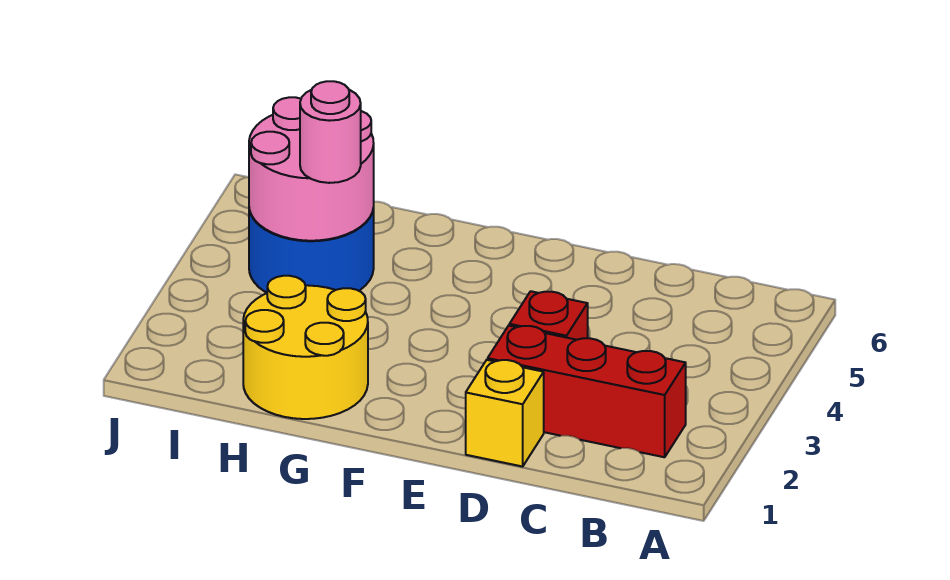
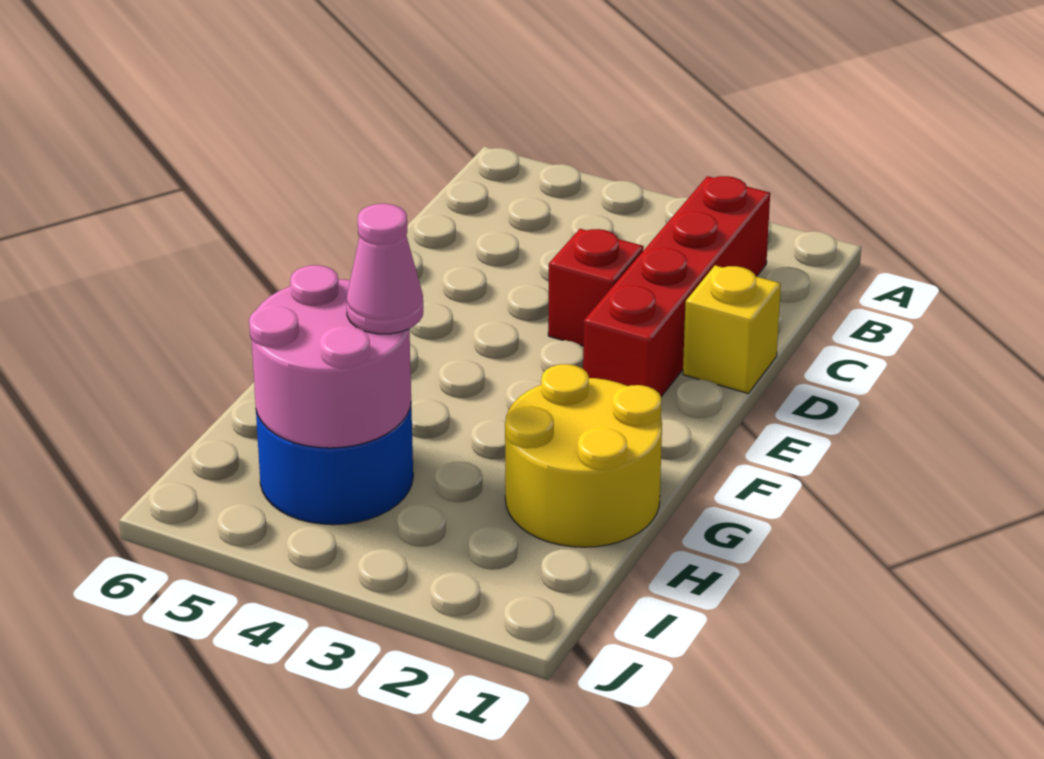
red 1x3 brick [488,326,686,457] -> red 1x4 brick [583,176,770,397]
pink 1x1 round brick [300,81,361,183] -> pink 1x1 cone [346,204,423,334]

